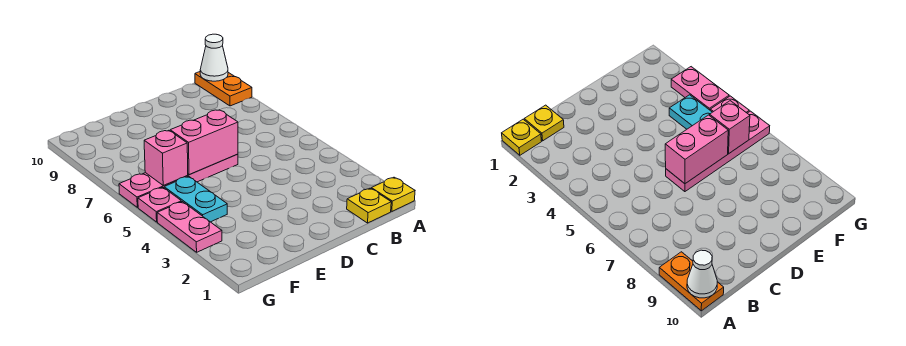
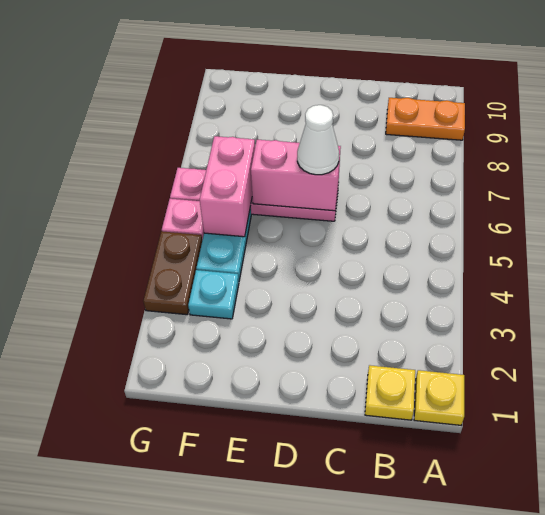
orange 1x2 plate [195,72,252,106] -> orange 1x2 plate turned to [386,98,465,140]
white 1x1 cone [200,34,228,81] -> white 1x1 cone moved to [297,105,339,175]
none -> cyan 1x1 plate [188,270,239,319]
pink 1x1 brick [144,130,188,186] -> pink 1x2 brick [200,136,255,237]
pink 1x2 plate [157,202,222,252] -> brown 1x2 plate [143,231,202,315]

